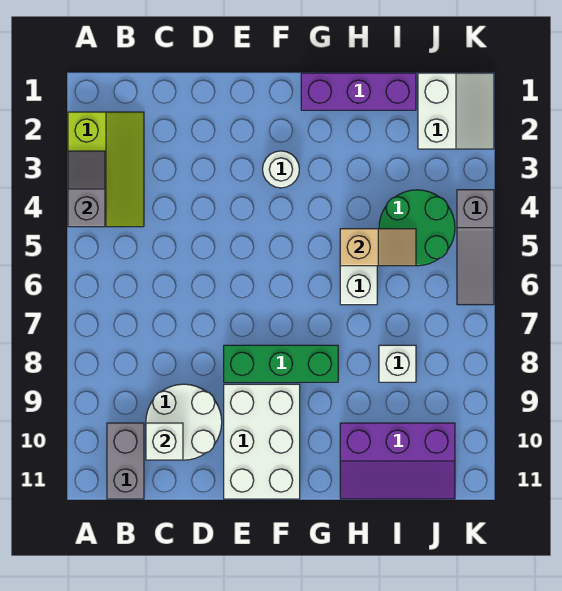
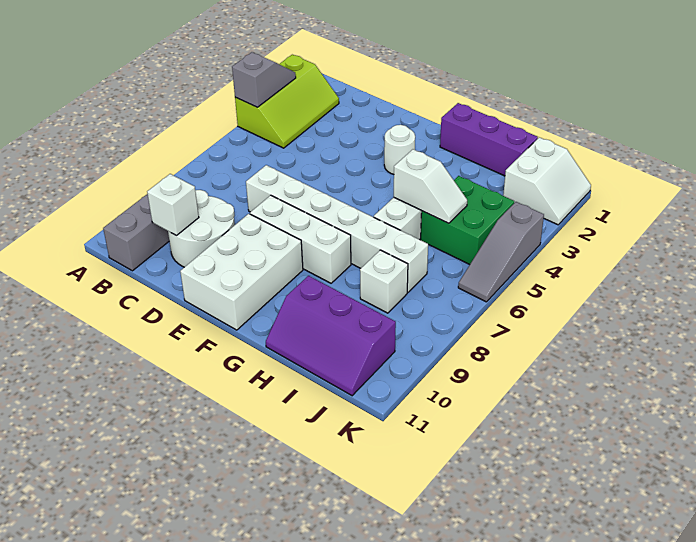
none -> white 1x6 brick [246,165,428,292]
green 1x3 brick [224,345,338,382] -> white 1x3 brick [250,195,351,283]
tan 1x2 slope [340,229,416,266] -> white 1x2 slope [394,149,467,223]
green 2x2 round brick [379,190,455,266] -> green 2x2 brick [421,176,514,265]

